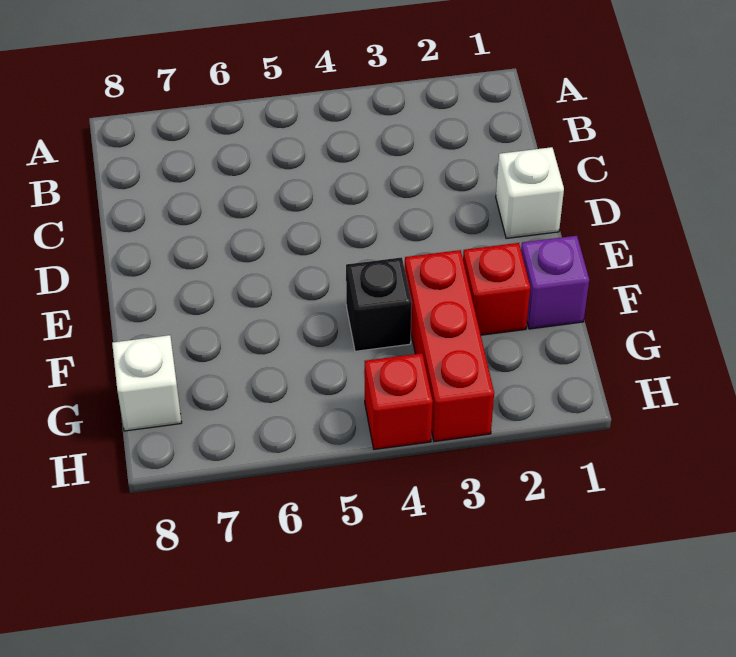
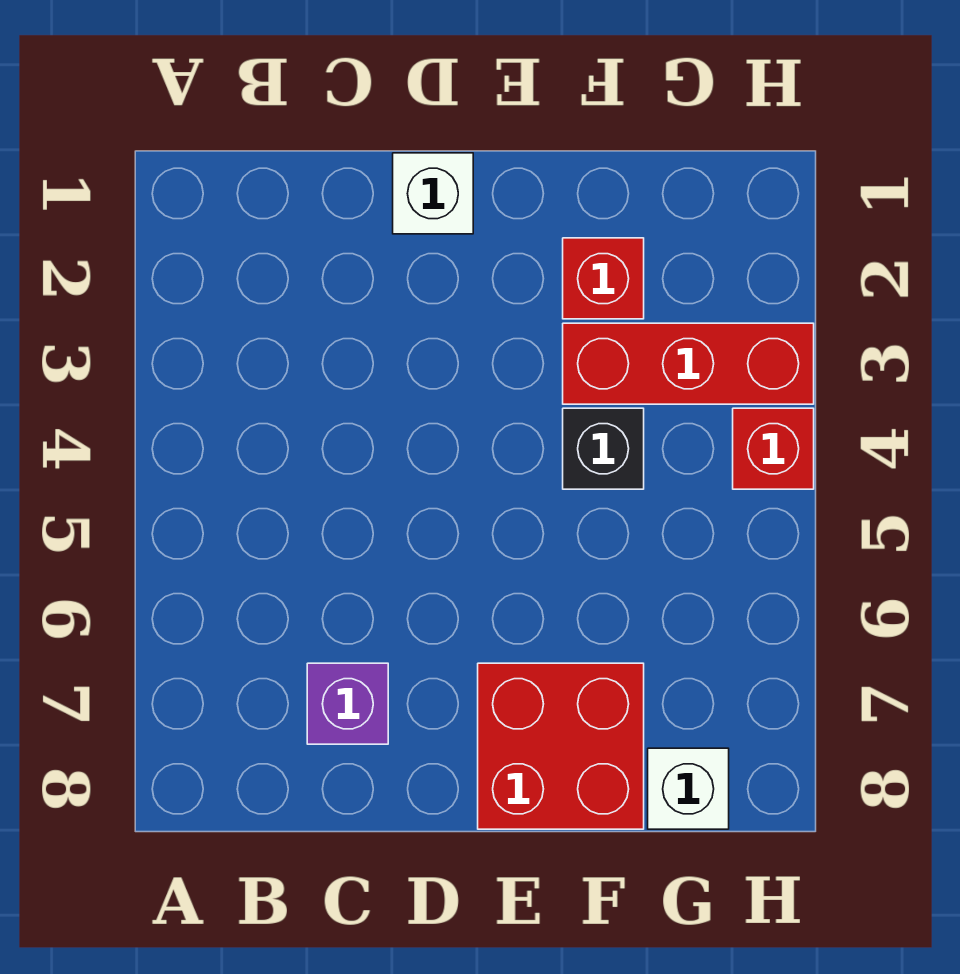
none -> red 2x2 brick [478,663,644,829]
purple 1x1 brick [521,236,589,329] -> purple 1x1 brick moved to [307,663,388,744]

